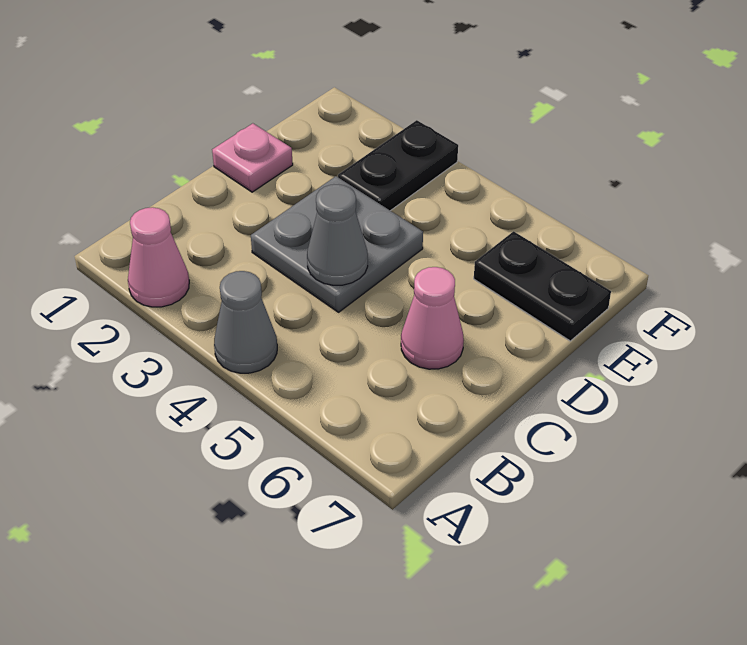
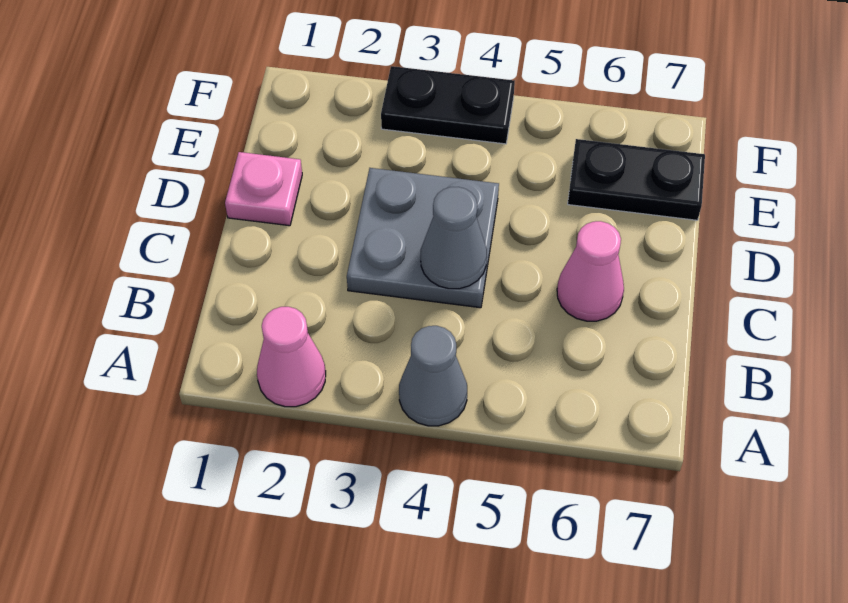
black 1x2 plate [338,120,458,211] -> black 1x2 plate turned to [381,66,515,144]

